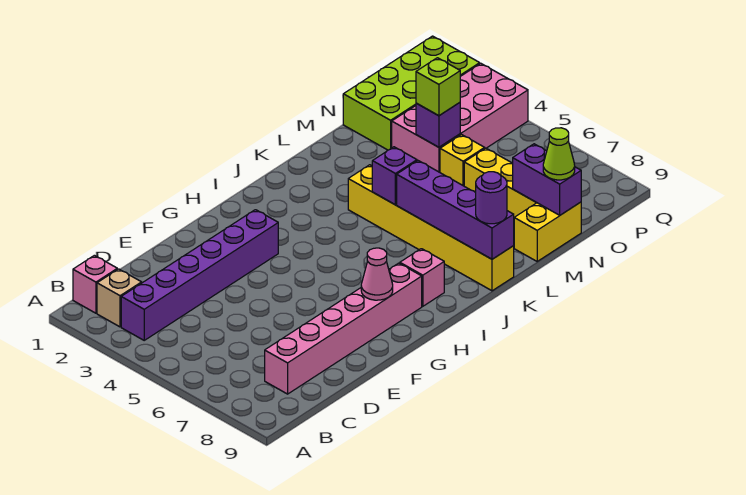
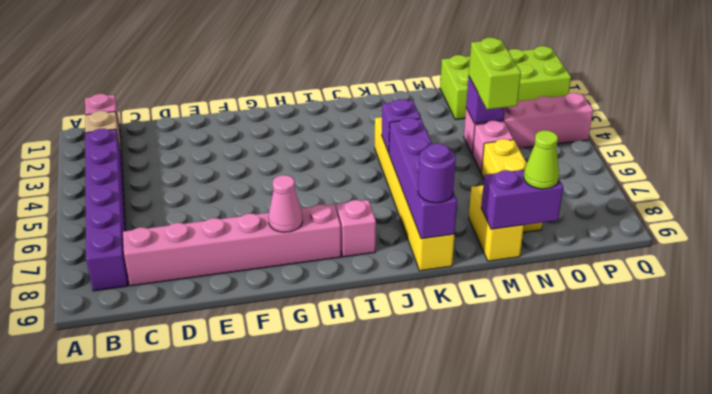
purple 1x6 brick [121,210,278,340] -> purple 1x6 brick turned to [85,129,128,291]
yellow 1x2 brick [514,202,581,261] -> yellow 1x2 brick turned to [469,185,524,261]
pink 2x4 brick [392,64,528,172] -> pink 1x4 brick [464,93,593,154]
lime 1x1 brick [416,58,460,116] -> lime 1x2 brick [469,38,521,109]
yellow 1x1 brick [440,135,485,186] -> pink 1x1 brick [472,121,513,172]
purple 1x2 brick [513,144,581,215] -> purple 1x2 brick turned to [481,170,563,229]

